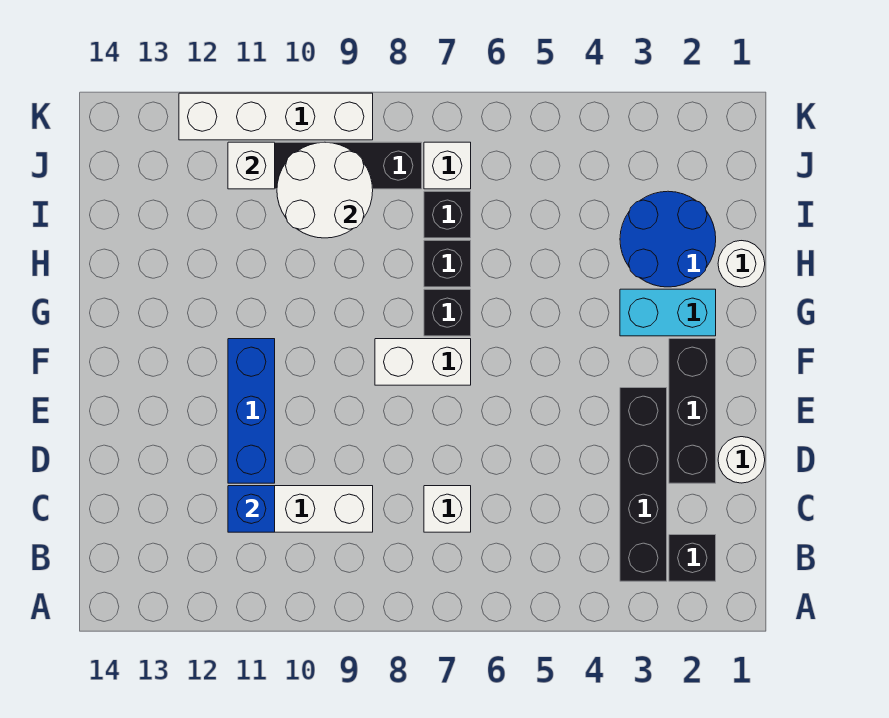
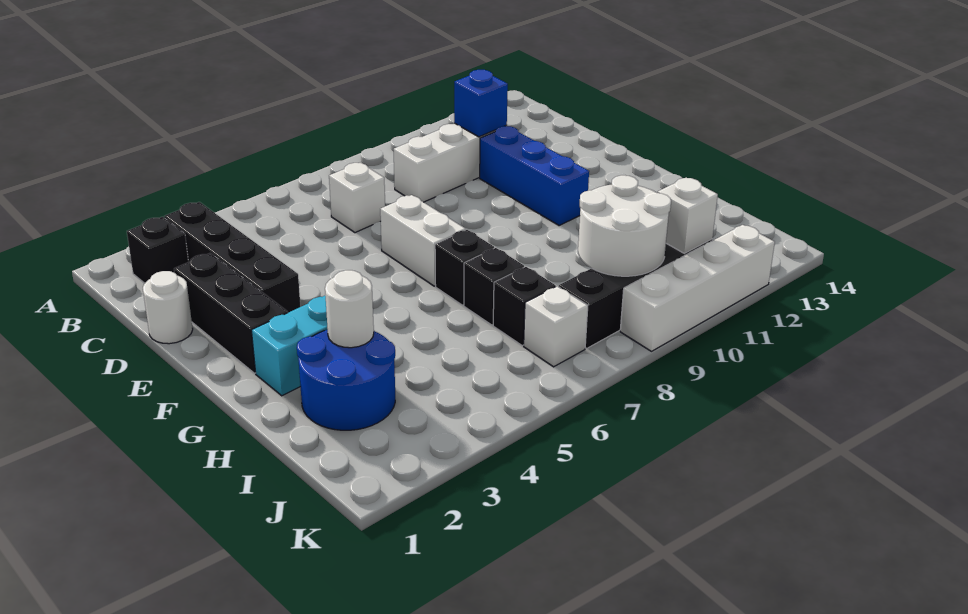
white 1x2 brick [375,339,471,385] -> white 1x2 brick turned to [380,195,465,286]
white 1x1 round brick [718,241,765,287] -> white 1x1 round brick moved to [325,270,374,348]

